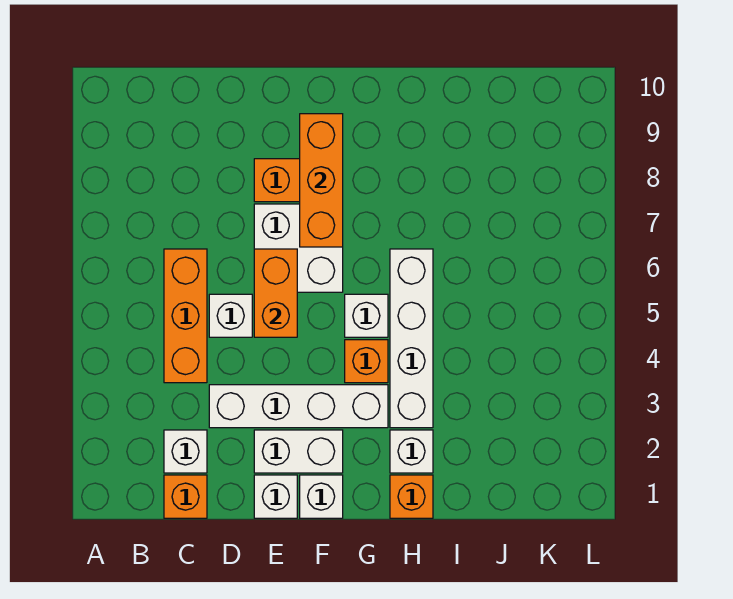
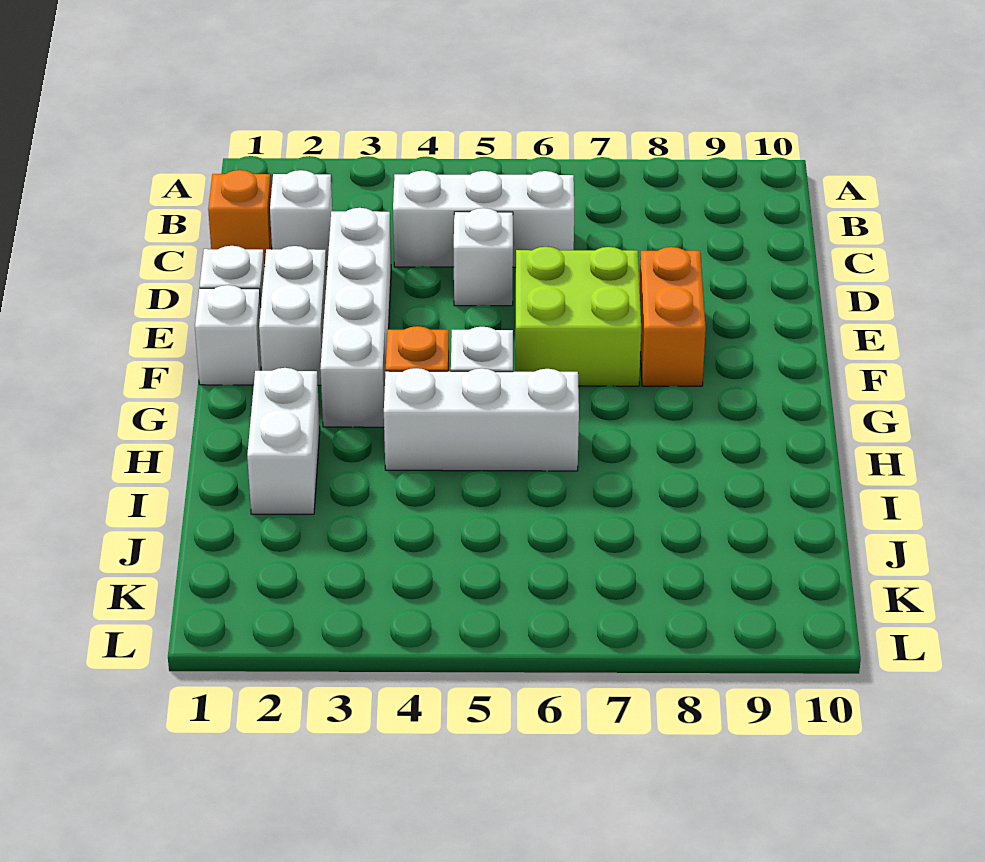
orange 1x3 brick [164,249,207,383] -> white 1x3 brick [393,171,574,267]
orange 1x2 brick [254,249,297,337] -> none
white 2x2 brick [254,204,343,292] -> lime 2x2 brick [516,247,641,386]
orange 1x3 brick [300,114,343,247] -> none
orange 1x1 brick [390,475,433,518] -> none
white 1x1 brick [390,430,433,473] -> white 1x2 brick [247,368,320,514]
white 1x4 brick [390,249,433,428] -> white 1x3 brick [384,368,579,471]

